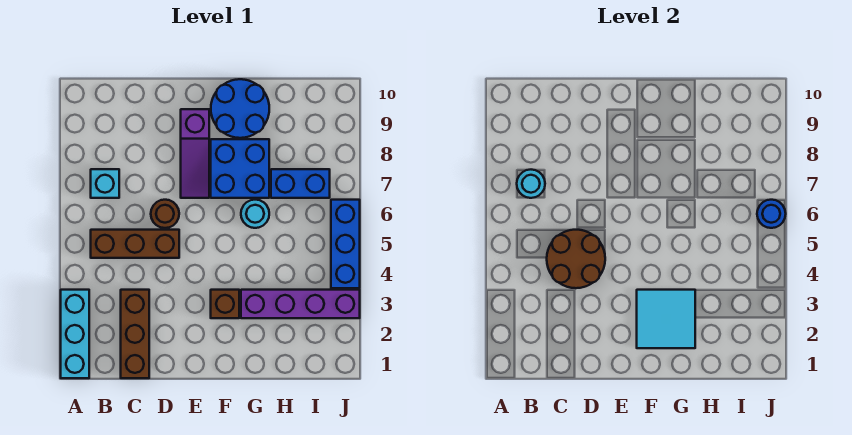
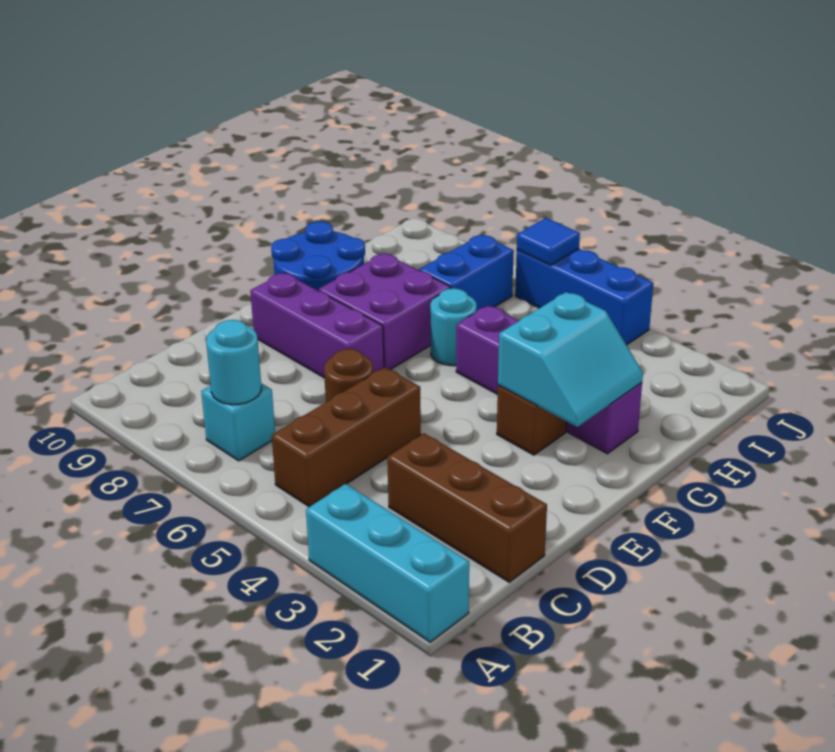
brown 2x2 round brick [547,230,605,288] -> none
purple 1x3 slope [181,109,209,198] -> purple 1x3 brick [250,273,384,378]
cyan 2x2 tile [637,290,695,348] -> cyan 2x2 slope [498,292,643,427]
blue 2x2 brick [211,139,269,198] -> purple 2x2 brick [318,253,451,370]
purple 1x4 brick [241,290,360,318] -> purple 1x4 brick turned to [456,306,642,454]
blue 1x1 round brick [757,200,786,228] -> blue 1x1 tile [517,218,580,265]

